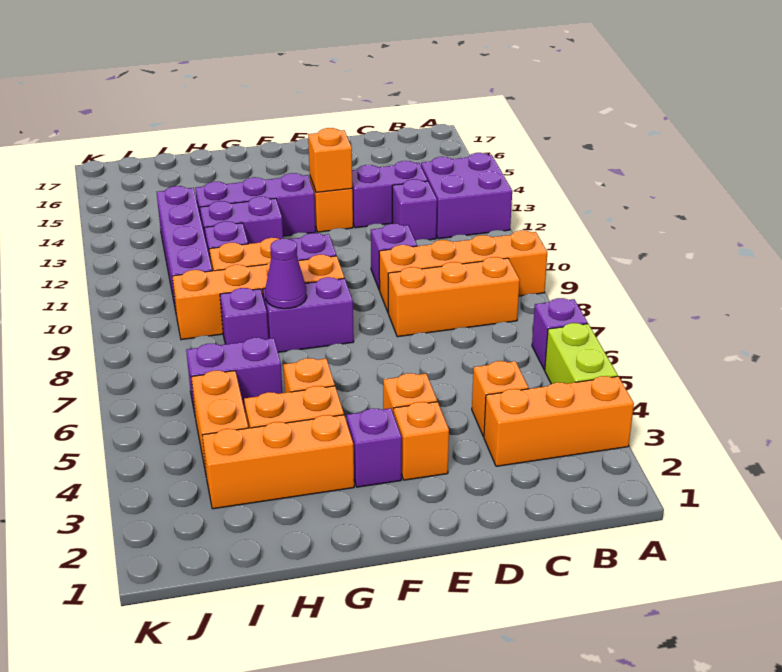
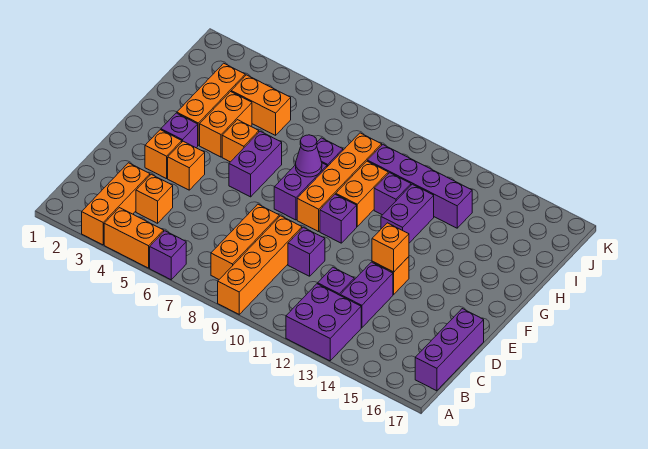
lime 1x2 brick [545,323,618,384] -> orange 1x2 brick [104,208,164,268]
purple 1x3 brick [195,173,316,236] -> purple 1x3 brick moved to [415,309,484,391]
purple 1x2 brick [186,338,282,413] -> purple 1x2 brick moved to [229,131,282,197]

